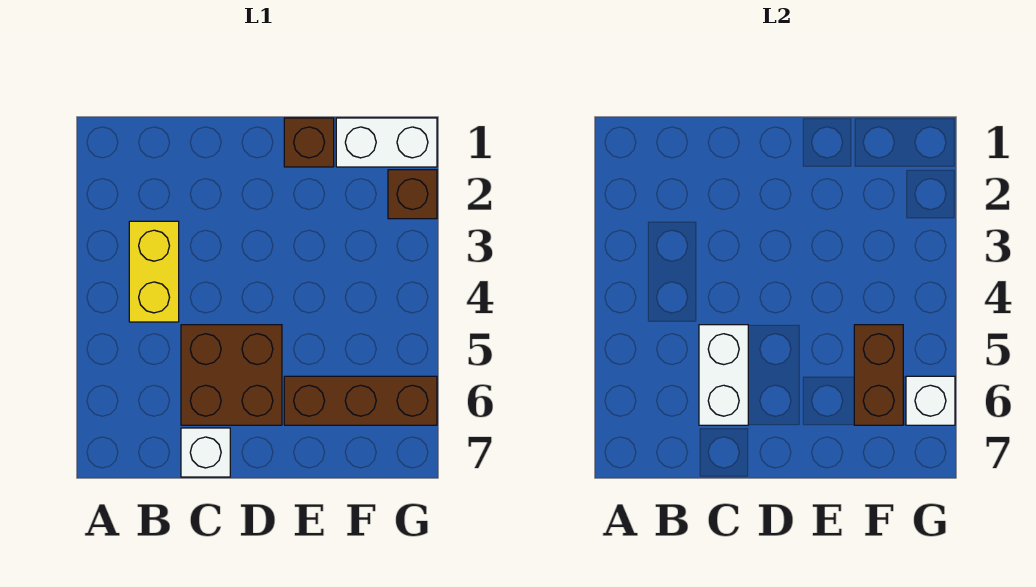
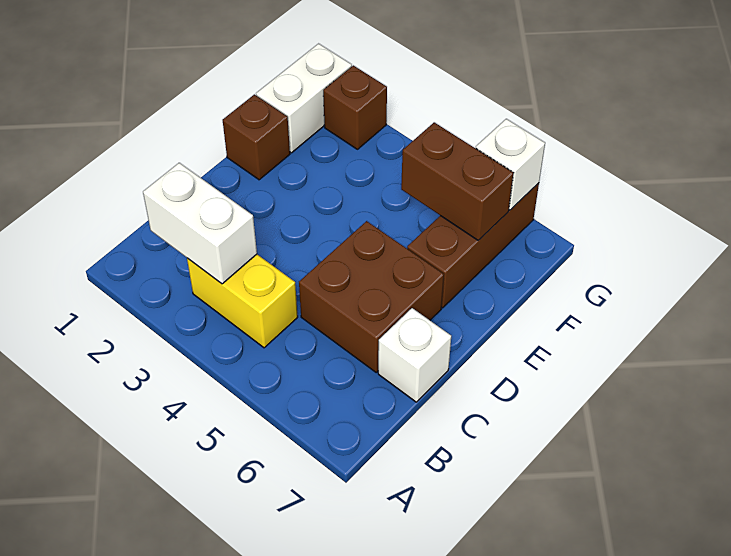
white 1x2 brick [699,325,748,425] -> white 1x2 brick moved to [143,163,257,284]

